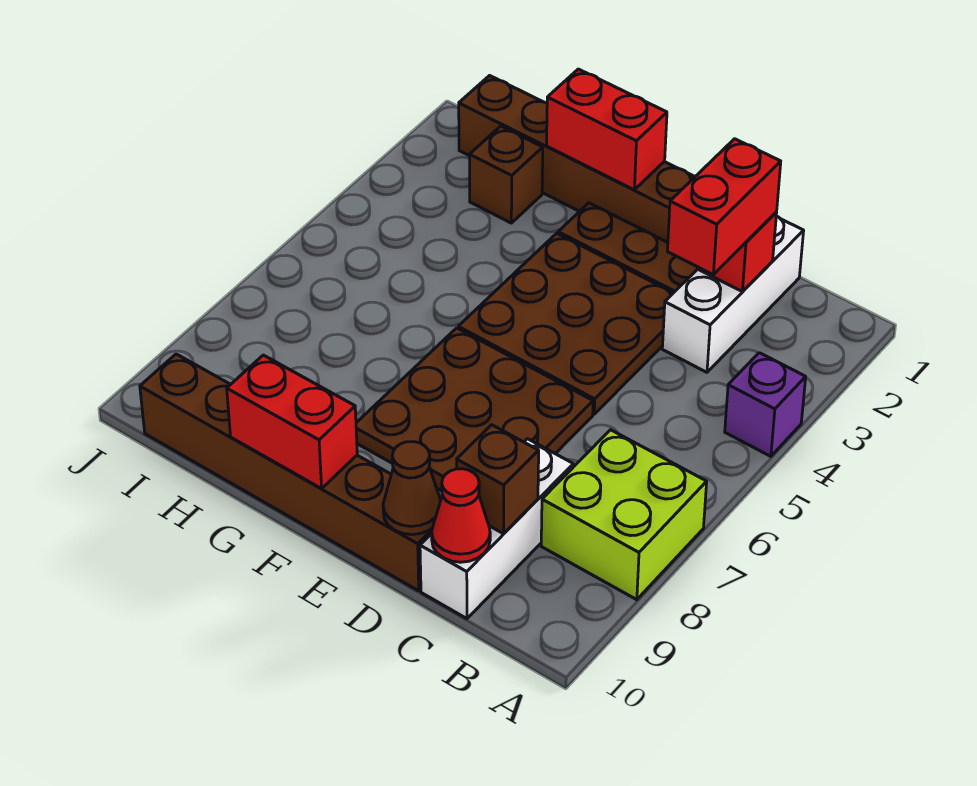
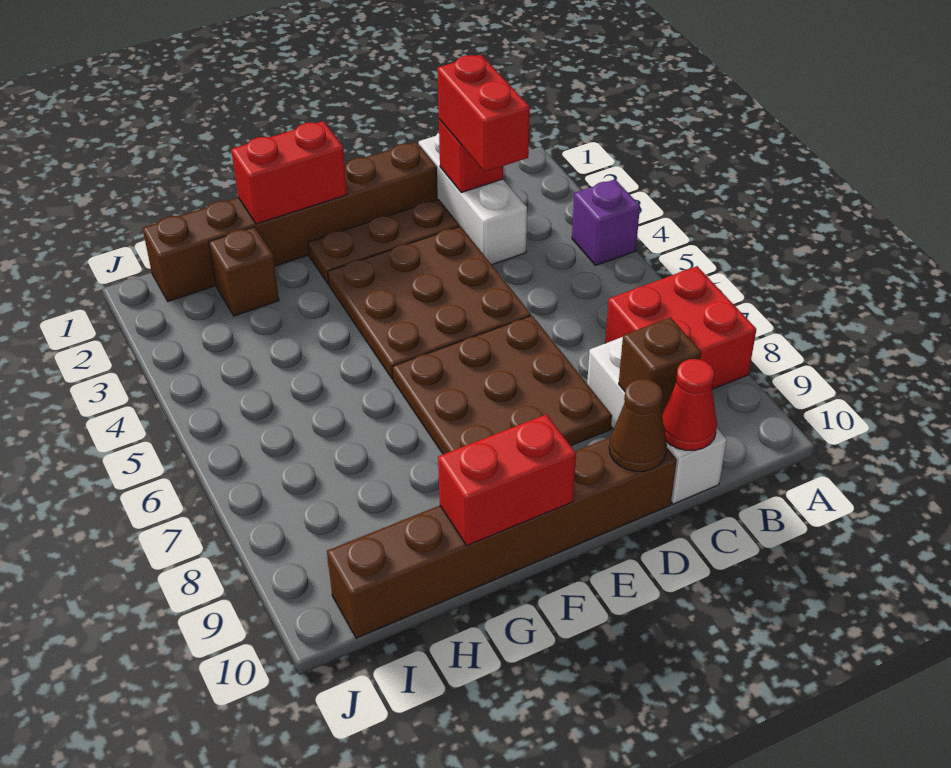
lime 2x2 brick [541,430,707,600] -> red 2x2 brick [605,266,756,389]

